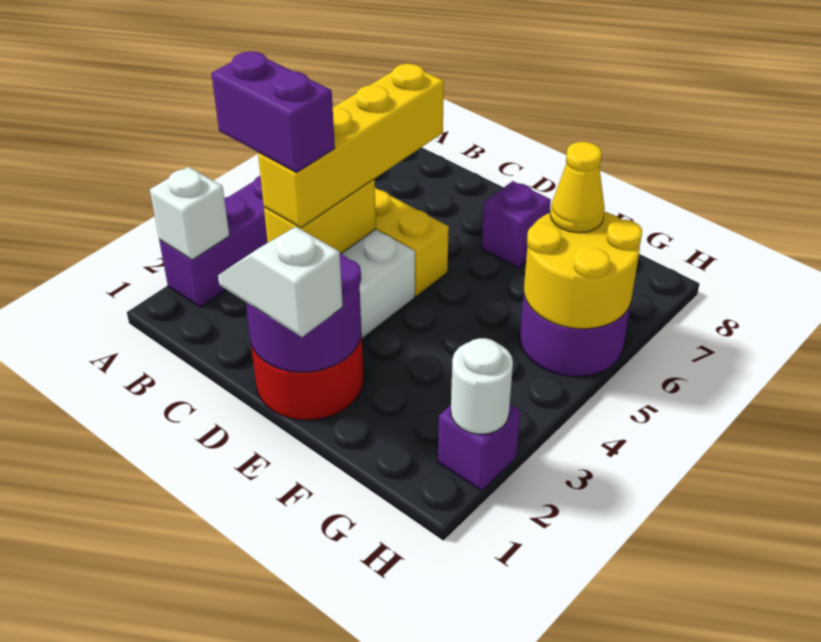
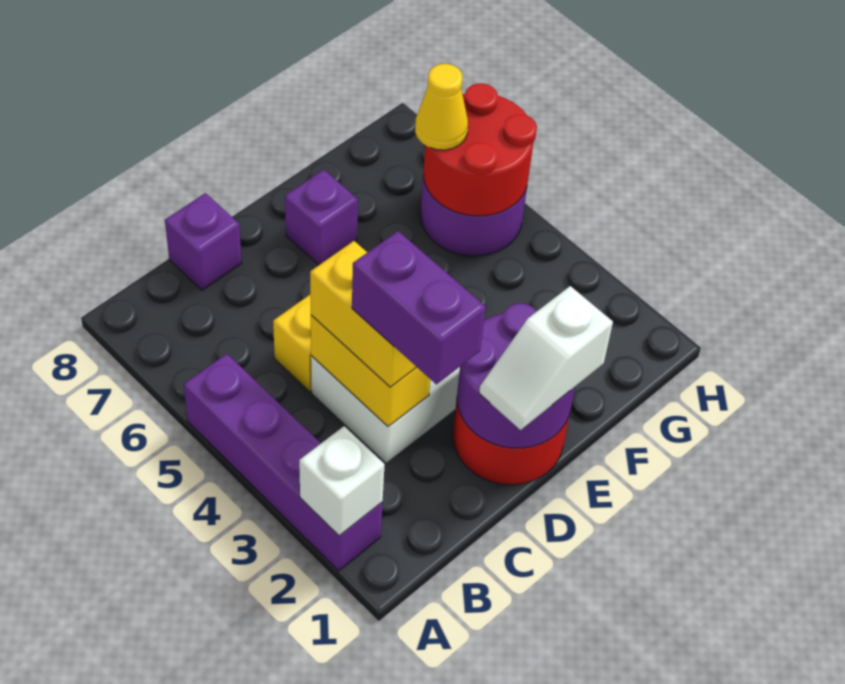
purple 1x2 brick [211,52,335,173] -> purple 1x2 brick turned to [352,231,486,384]
yellow 1x4 brick [258,64,444,228] -> yellow 1x2 brick [310,241,416,387]
yellow 2x2 round brick [524,212,642,329] -> red 2x2 round brick [423,84,537,216]
purple 1x1 brick [438,405,520,491] -> purple 1x1 brick moved to [165,193,242,290]
white 1x1 round brick [451,338,513,434] -> none

